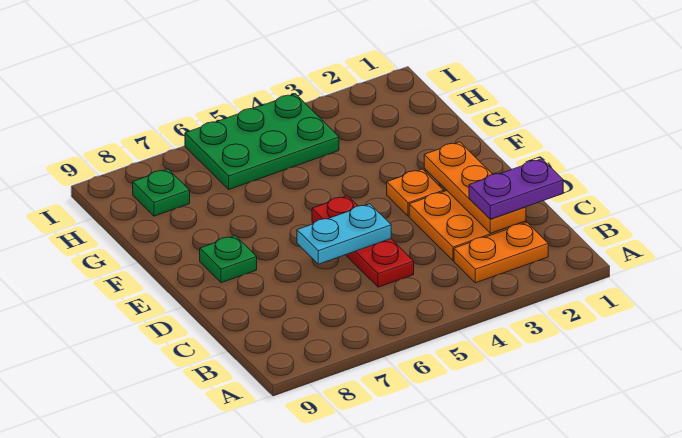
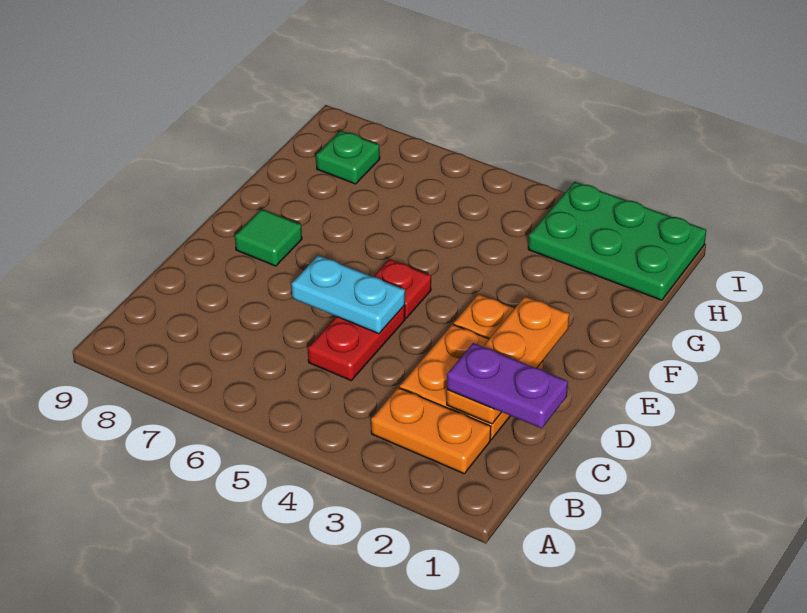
green 1x1 plate [200,236,257,283] -> green 1x1 tile [235,209,302,266]
green 2x3 plate [185,94,339,189] -> green 2x3 plate moved to [528,182,706,300]

